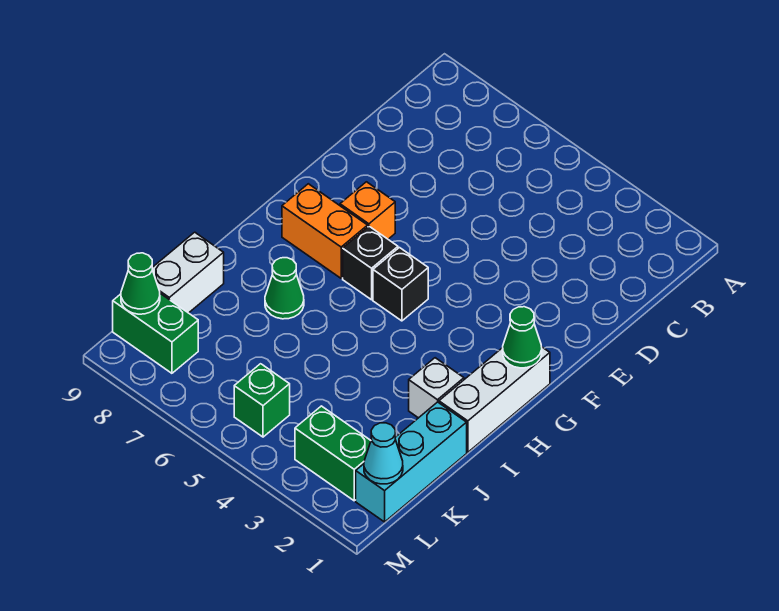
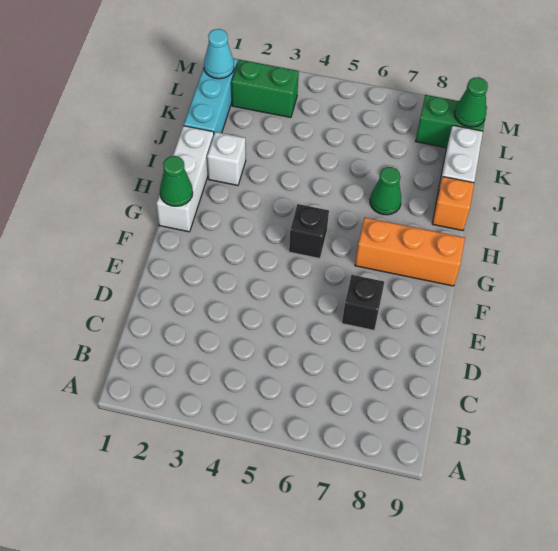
orange 1x1 brick [340,182,395,239] -> orange 1x1 brick moved to [432,177,474,231]
black 1x1 brick [343,226,398,300] -> black 1x1 brick moved to [342,275,384,330]
orange 1x2 brick [282,184,368,278] -> orange 1x3 brick [355,218,465,286]
green 1x1 brick [234,364,290,437] -> none

